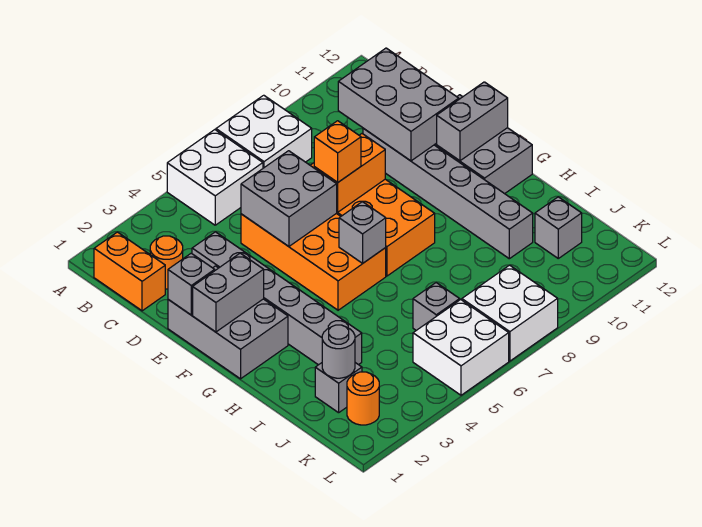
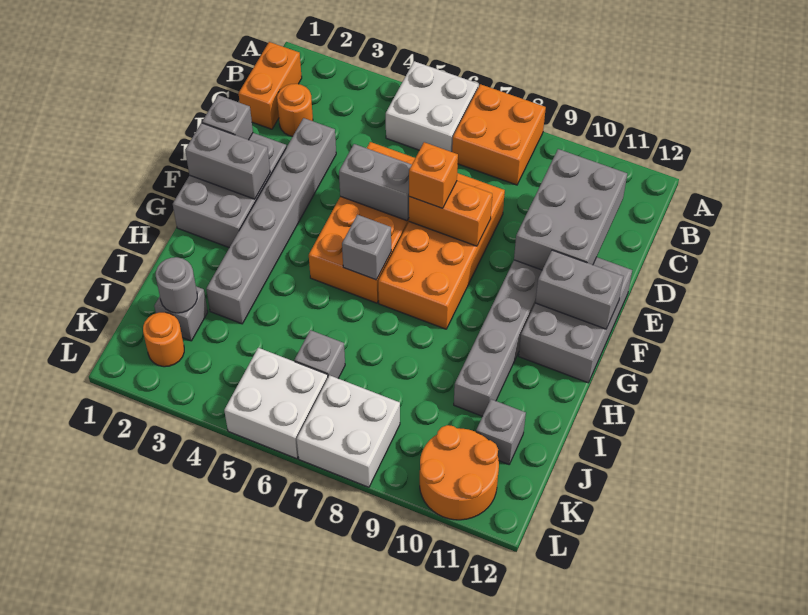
white 2x2 brick [216,95,312,168] -> orange 2x2 brick [452,84,546,185]
grey 2x2 brick [241,151,337,246] -> grey 1x2 brick [339,144,412,221]
none -> orange 2x2 round brick [420,425,499,520]

